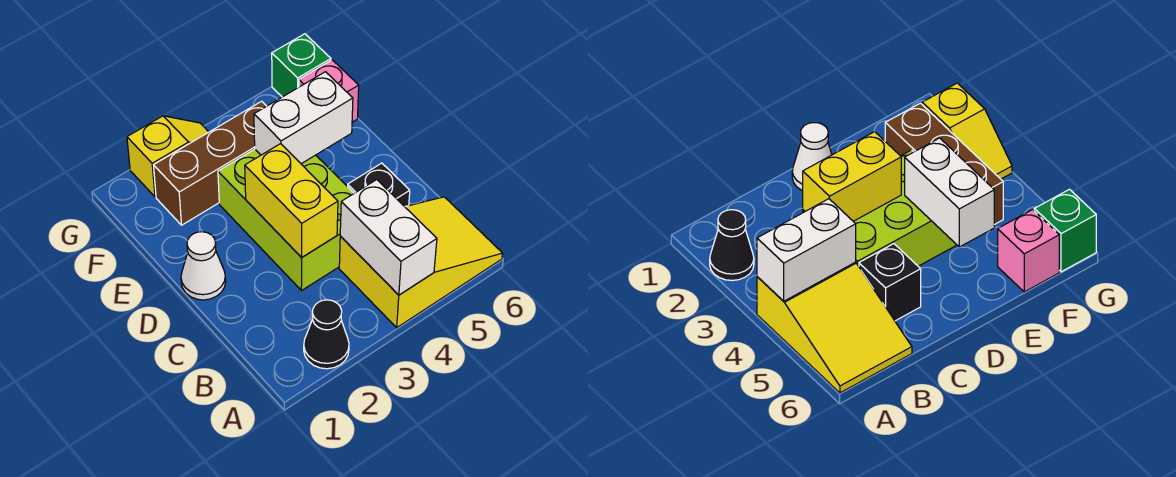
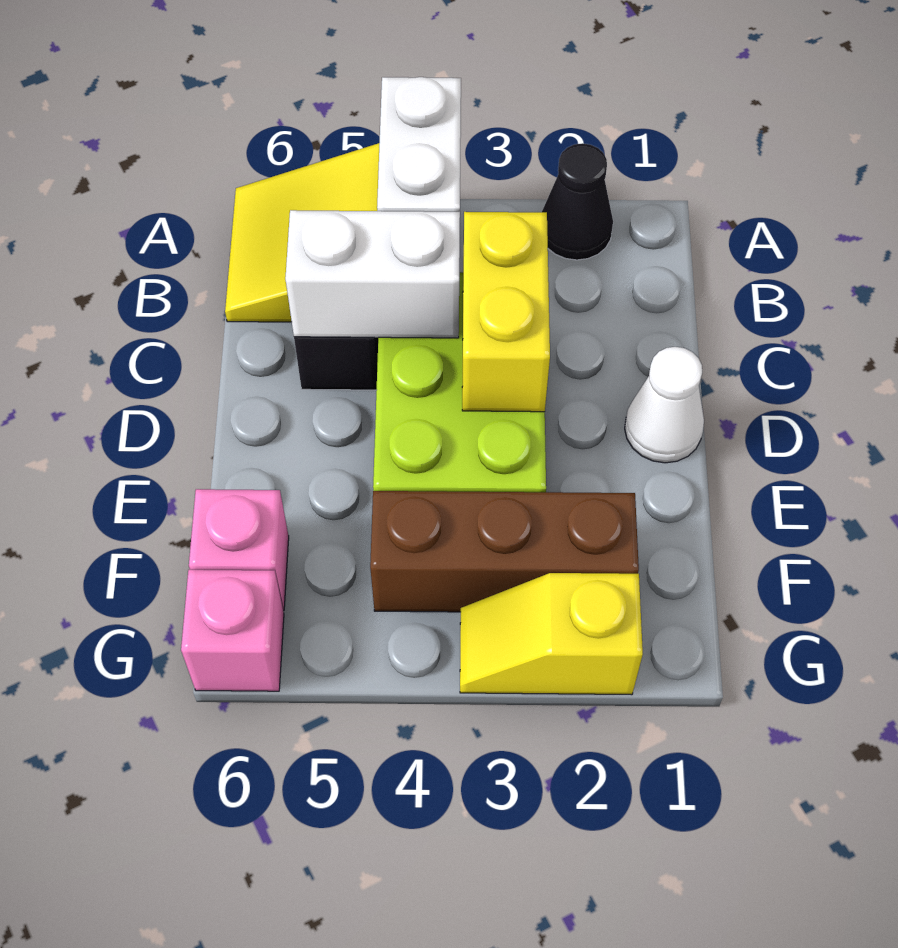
white 1x2 brick [254,72,353,164] -> white 1x2 brick moved to [285,210,460,338]
green 1x1 brick [272,34,331,97] -> pink 1x1 brick [181,570,284,691]

